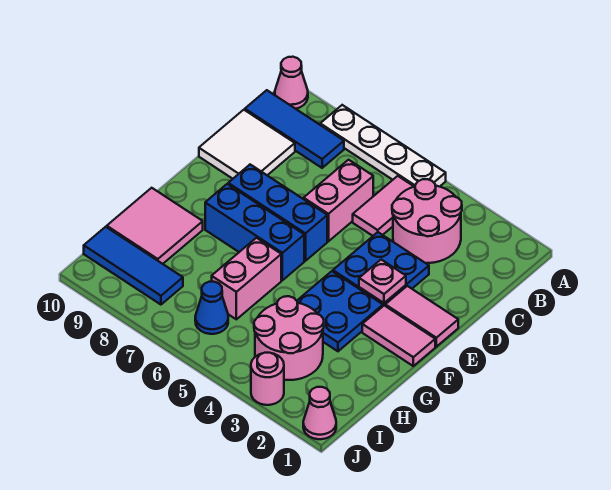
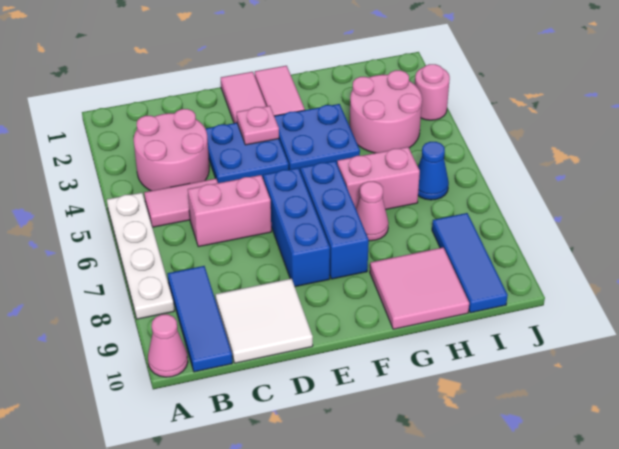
pink 1x1 cone [303,387,336,439] -> pink 1x1 cone moved to [356,181,389,241]

